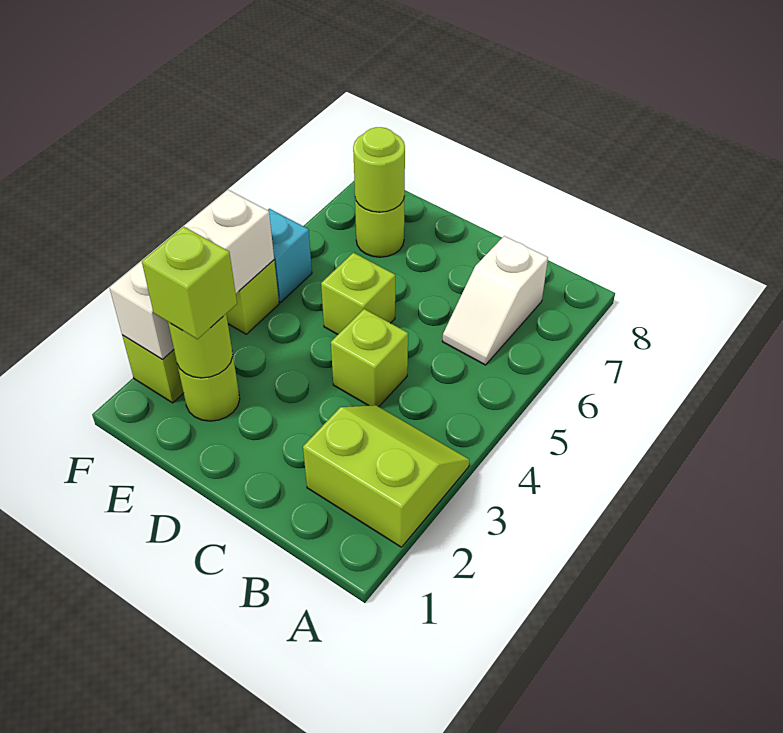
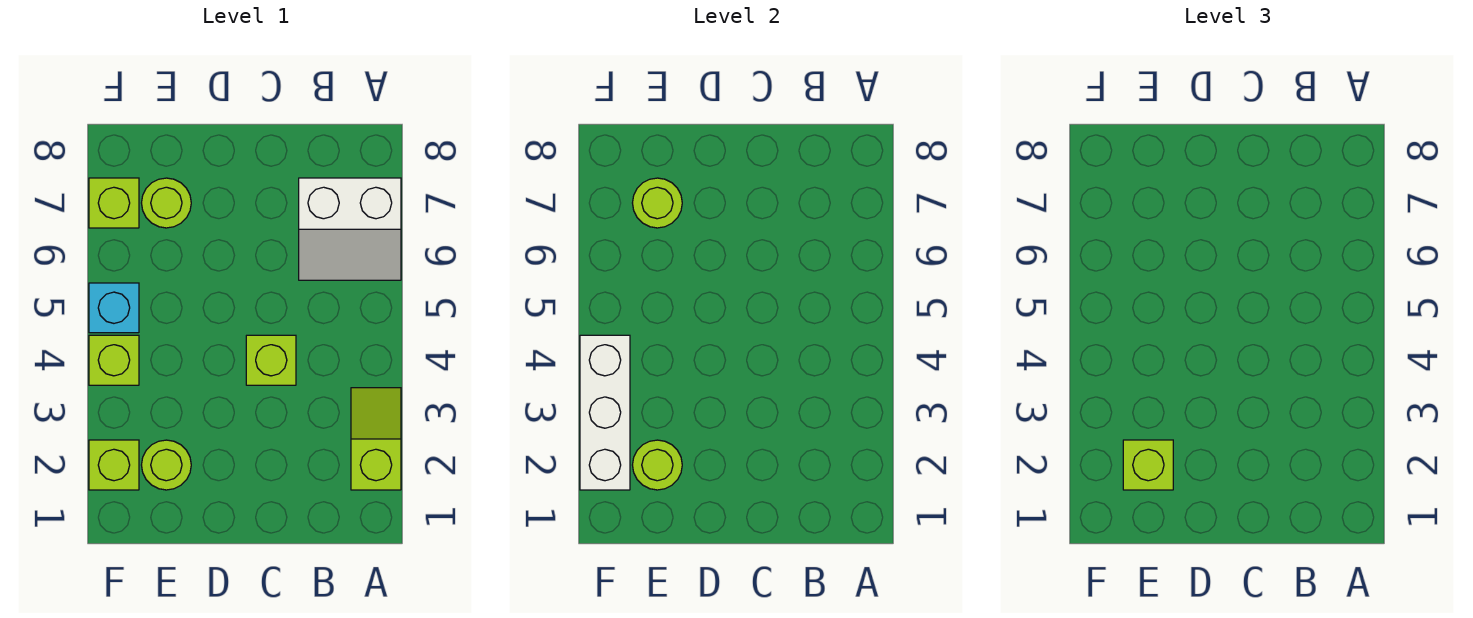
lime 2x2 slope [303,405,469,547] -> lime 1x2 slope [351,388,401,490]
white 1x2 slope [442,236,548,365] -> white 2x2 slope [299,178,401,280]
lime 1x1 brick [321,253,395,334] -> lime 1x1 brick moved to [89,178,139,228]

